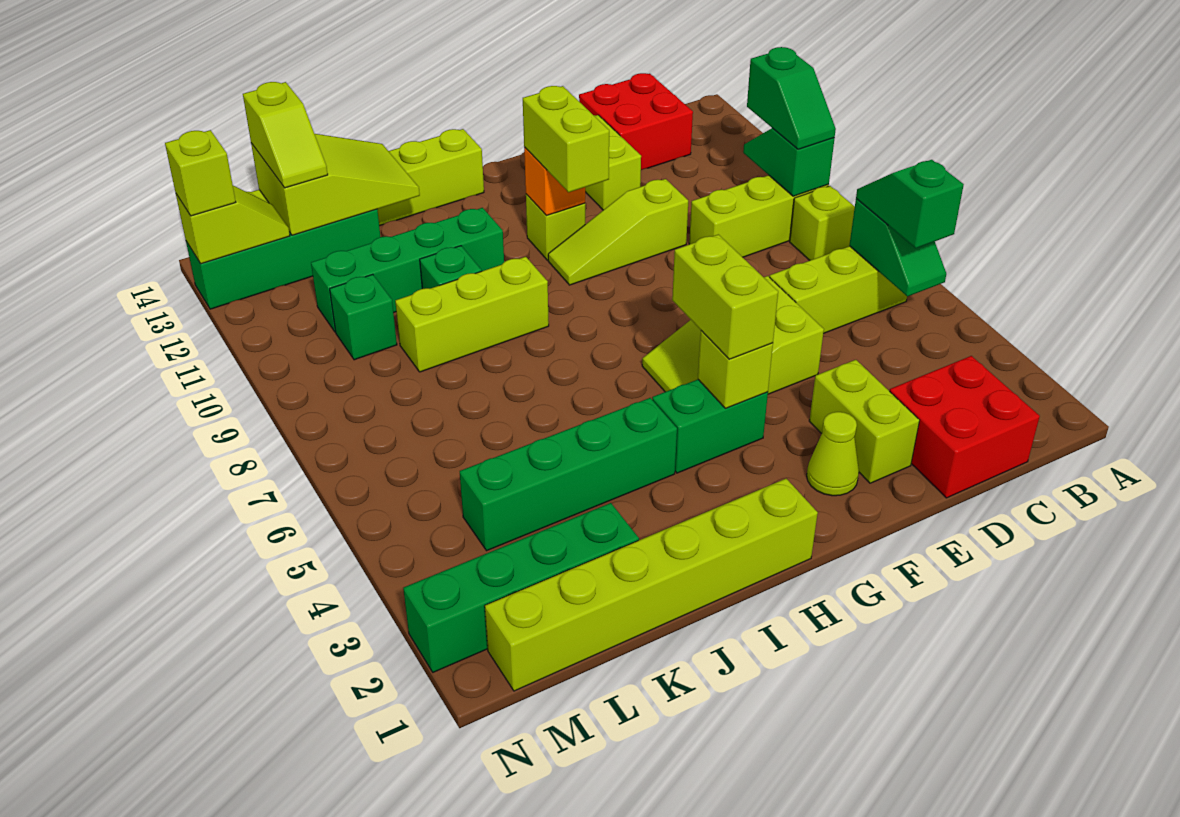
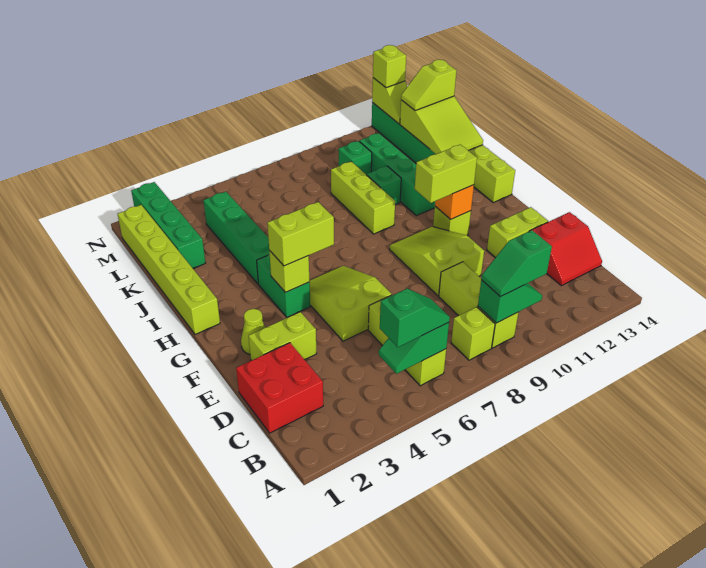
red 2x2 brick [579,73,693,170] -> red 2x2 slope [530,212,602,286]
lime 1x3 slope [548,179,688,285] -> lime 2x3 slope [390,227,484,296]

